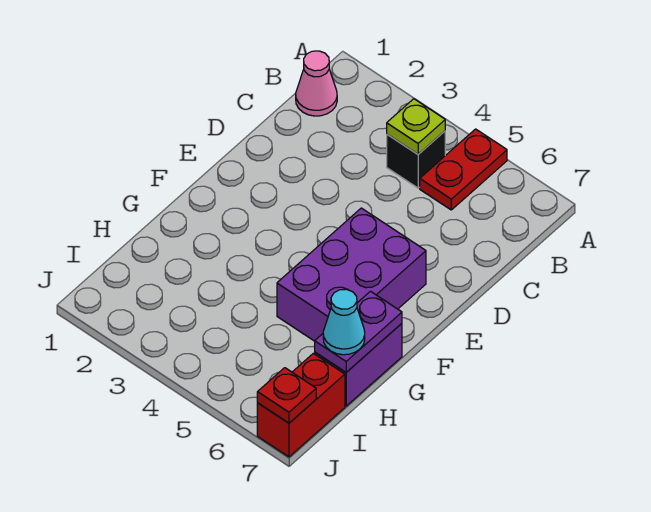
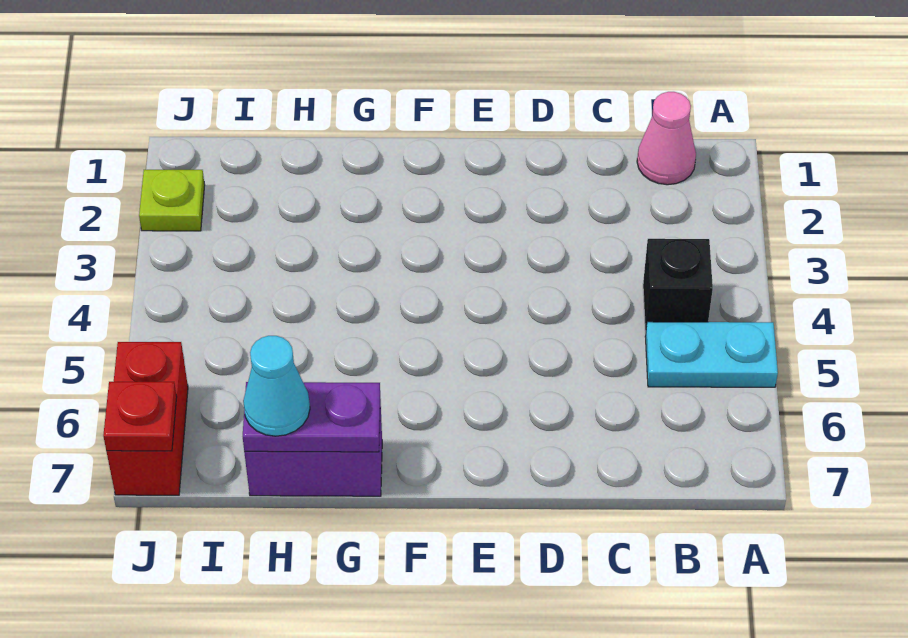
red 1x2 plate [420,129,507,210] -> cyan 1x2 plate [645,322,778,387]
lime 1x1 plate [387,99,445,154] -> lime 1x1 plate moved to [139,170,205,231]
purple 2x3 brick [277,208,426,341] -> none
red 1x2 brick [257,353,345,457] -> red 1x2 brick turned to [107,342,188,495]

